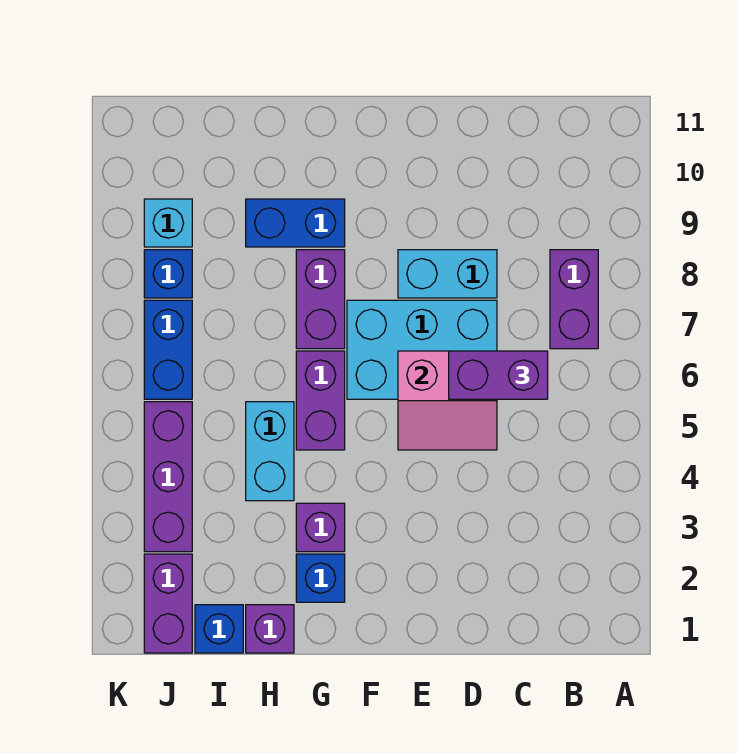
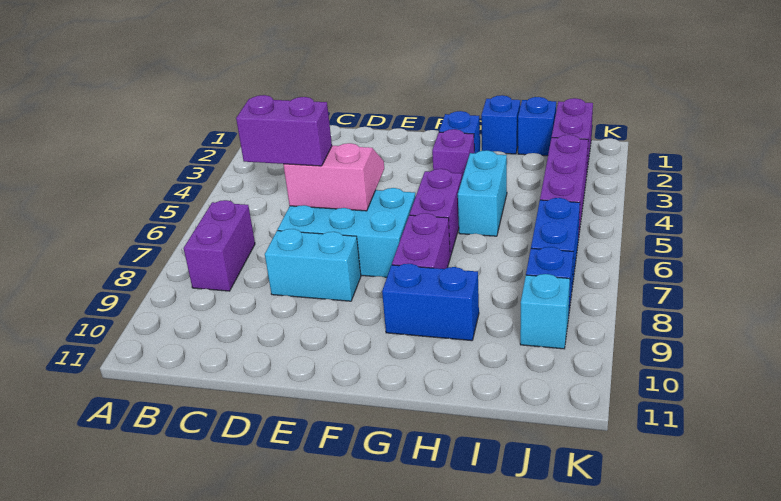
purple 1x1 brick [246,605,294,653] -> blue 1x1 brick [481,95,520,154]

